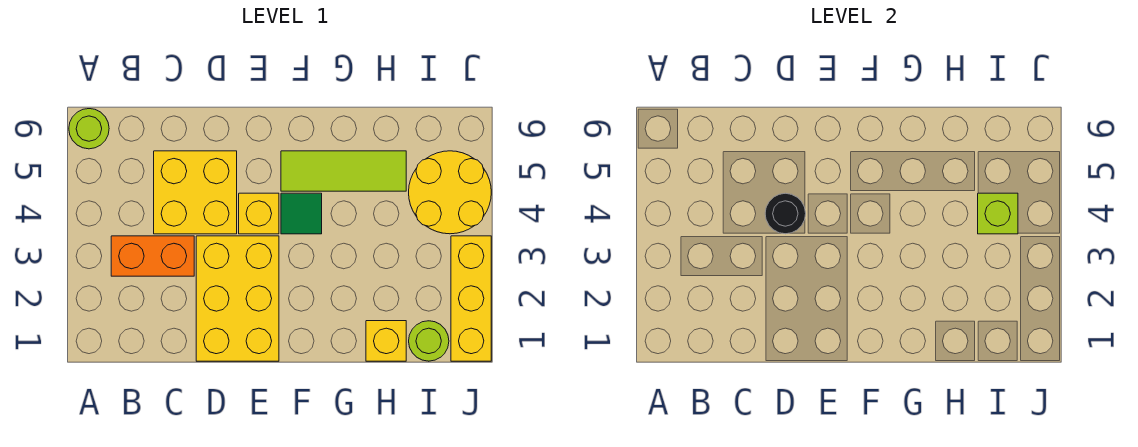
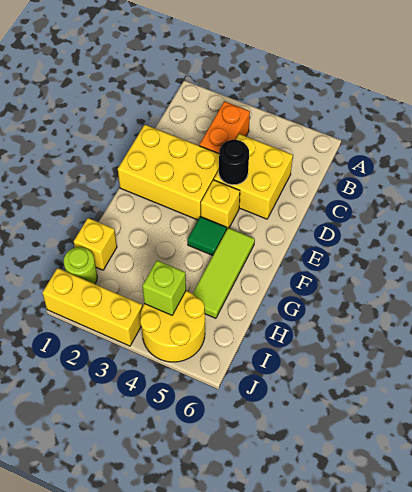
lime 1x1 round brick [69,109,109,149] -> none

